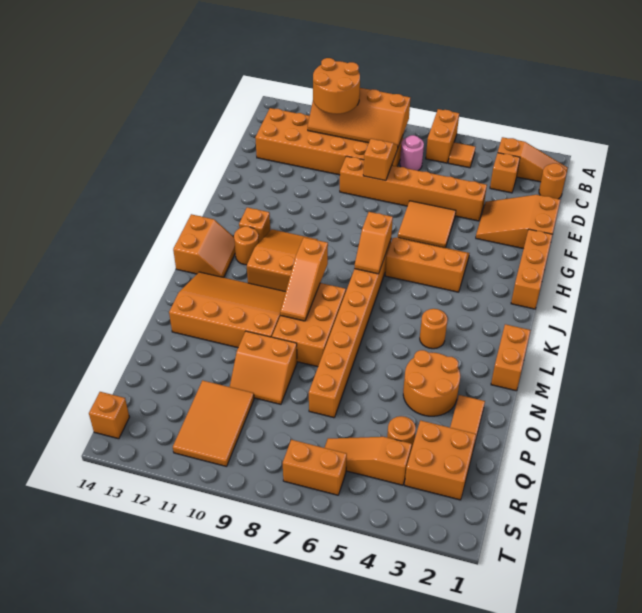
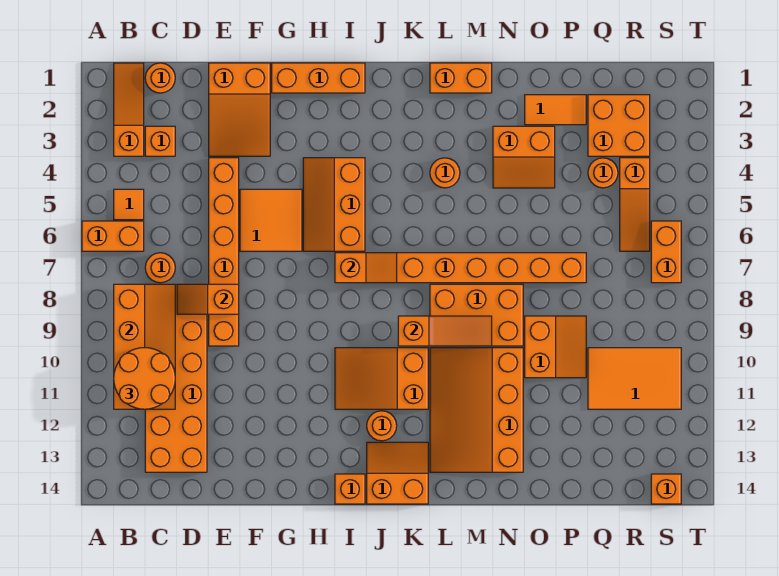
pink 1x1 round brick [400,135,424,171] -> orange 1x1 round brick [145,253,175,283]
orange 1x1 brick [239,207,270,242] -> orange 1x1 brick moved to [335,474,365,504]
orange 2x2 round brick [403,350,460,416] -> orange 2x2 slope [493,126,555,188]

